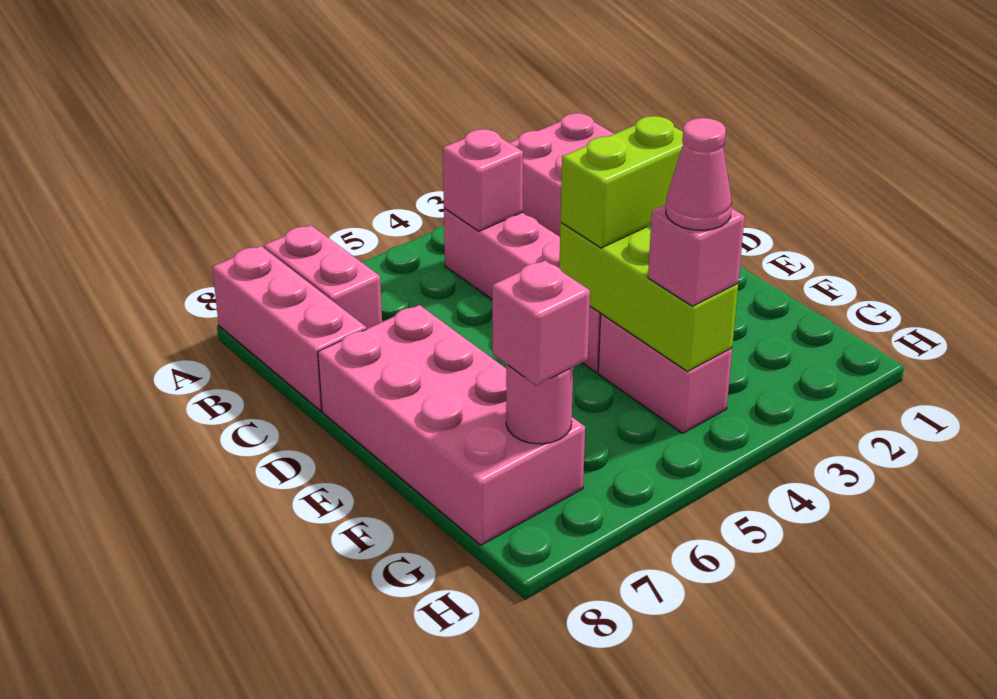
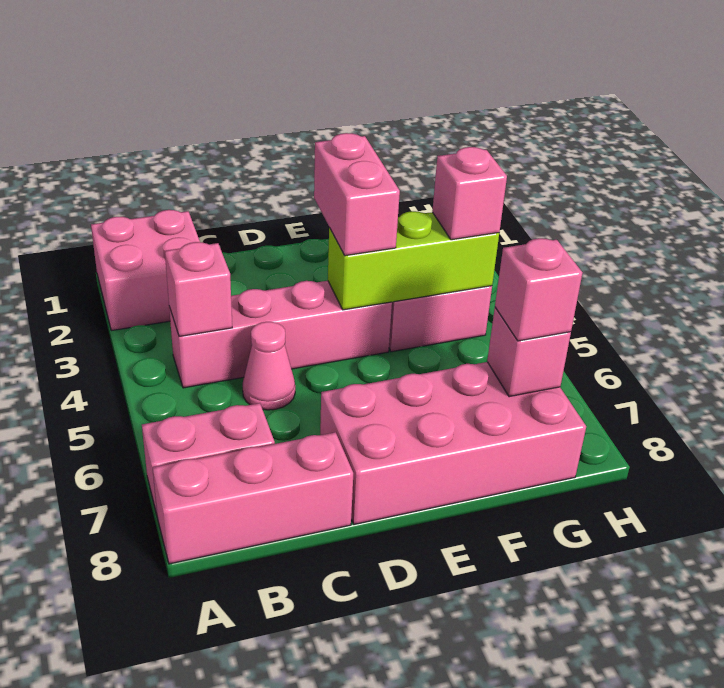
lime 1x2 brick [561,116,683,248] -> pink 1x2 brick [314,133,400,256]
pink 1x1 cone [666,118,732,230] -> pink 1x1 cone moved to [243,322,295,410]
pink 1x1 round brick [506,364,573,444] -> pink 1x1 brick [487,307,571,397]

